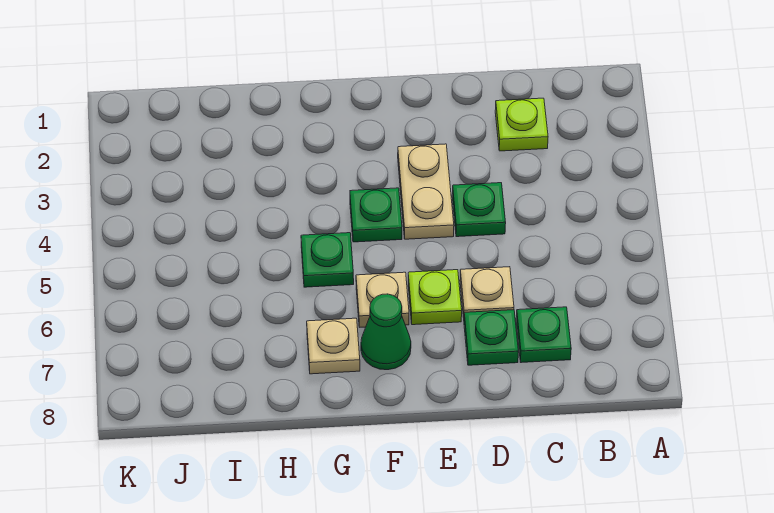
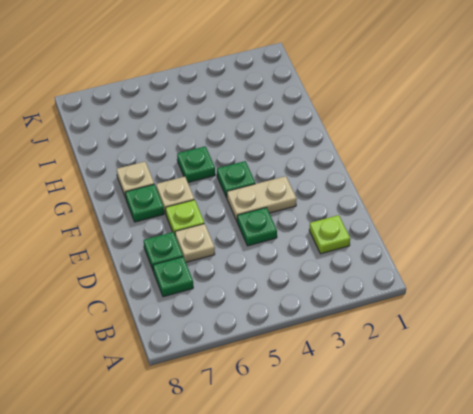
green 1x1 cone [361,294,411,370] -> green 1x1 plate [125,184,164,222]

